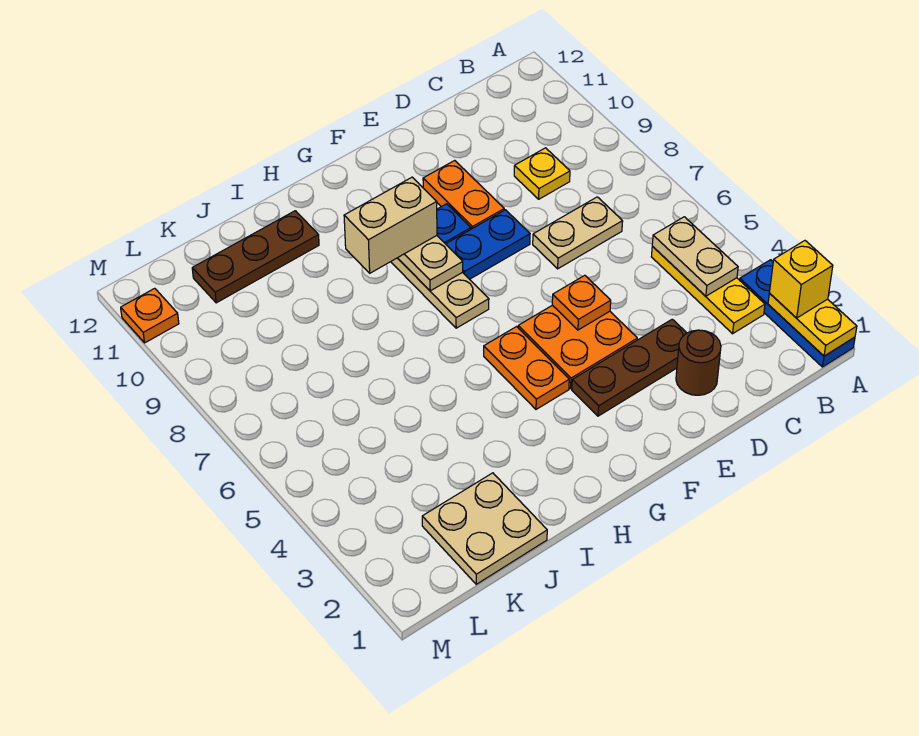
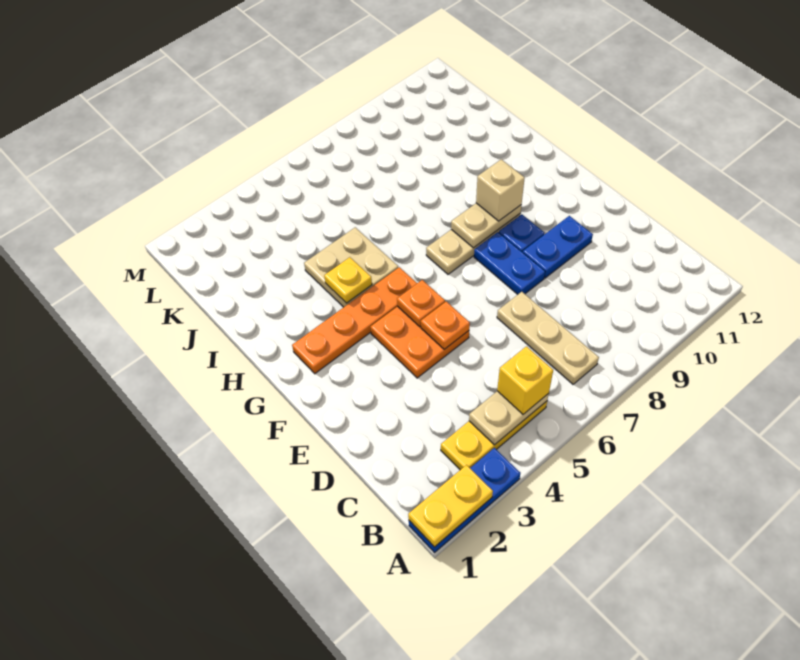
yellow 1x1 brick [769,241,833,318] -> yellow 1x1 brick moved to [497,346,553,414]
tan 1x2 plate [533,197,623,269] -> tan 1x3 plate [497,292,599,384]
yellow 1x1 plate [514,148,570,199] -> yellow 1x1 plate moved to [324,257,372,303]
brown 1x1 round brick [676,330,721,395] -> none
brown 1x3 plate [572,319,686,416] -> none
orange 1x2 plate [423,160,504,229] -> blue 1x2 plate [523,216,593,278]
orange 1x2 plate [484,327,569,409] -> orange 1x4 plate [292,267,417,374]
tan 1x2 brick [344,177,437,273] -> tan 1x1 brick [476,159,525,221]
brown 1x3 plate [192,211,319,303] -> none
tan 2x2 plate [422,473,547,584] -> tan 2x2 plate moved to [304,227,398,307]
orange 1x1 plate [121,288,179,343] -> orange 1x1 plate moved to [397,280,445,327]

